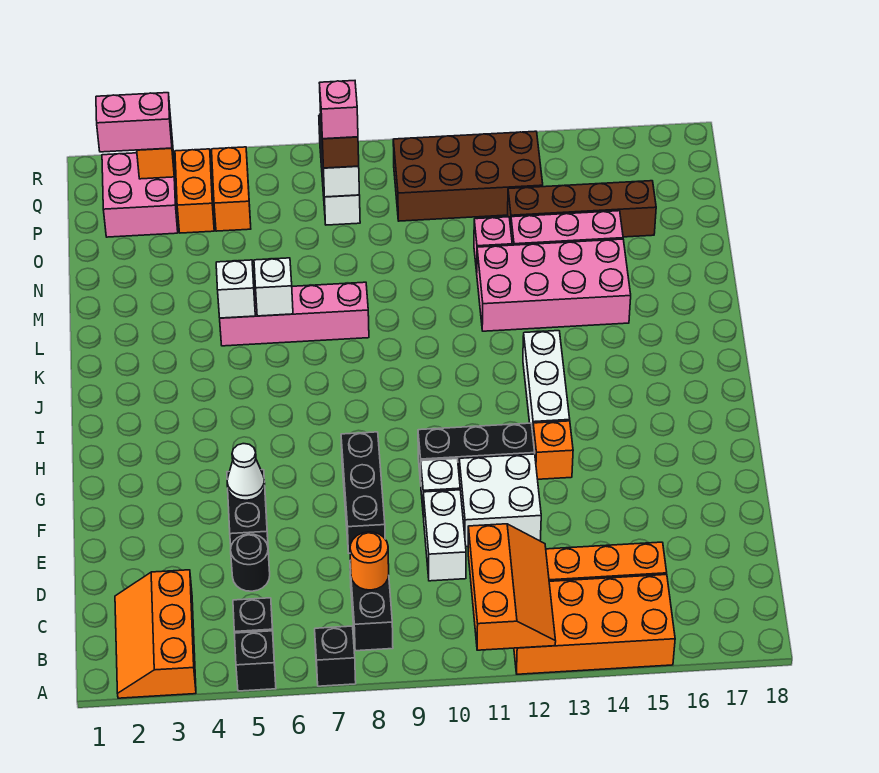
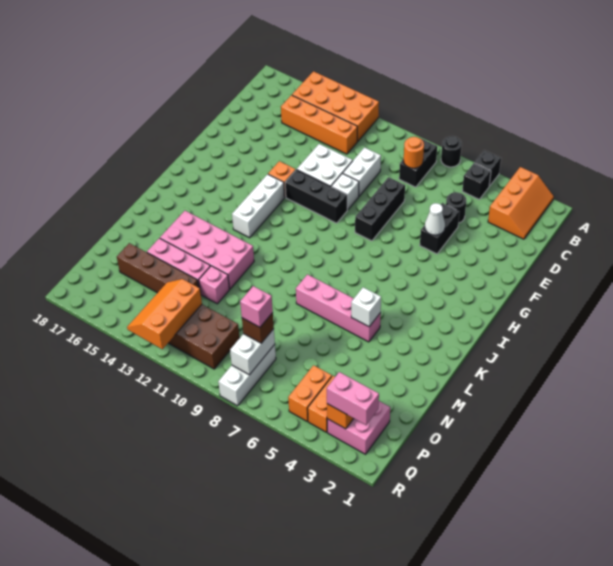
black 1x1 brick [315,626,356,686] -> black 1x1 round brick [441,136,462,167]
orange 2x3 slope [468,524,556,650] -> orange 2x3 slope moved to [127,279,202,349]
white 1x1 brick [254,258,293,316] -> none

